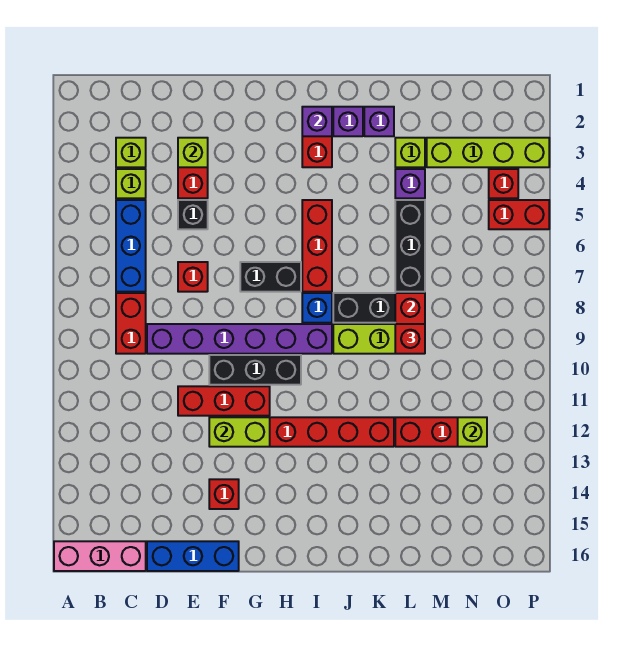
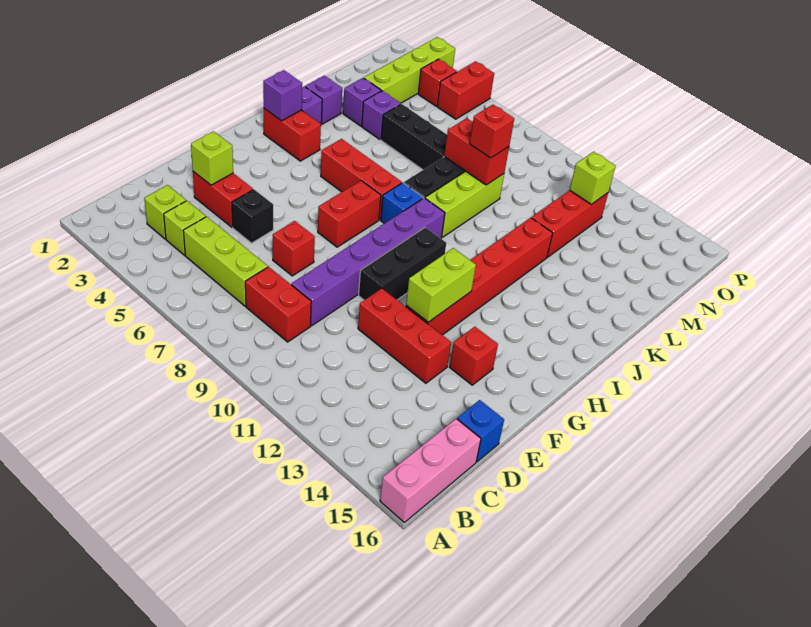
blue 1x3 brick [116,200,146,292] -> lime 1x3 brick [183,217,268,306]
blue 1x3 brick [147,541,239,571] -> blue 1x1 brick [457,400,504,462]
red 1x3 brick [178,386,270,416] -> red 1x3 brick turned to [358,288,451,383]
black 1x2 brick [240,262,301,292] -> red 1x2 brick [318,181,381,247]
lime 1x1 brick [395,138,425,167] -> purple 1x1 brick [343,78,381,126]

